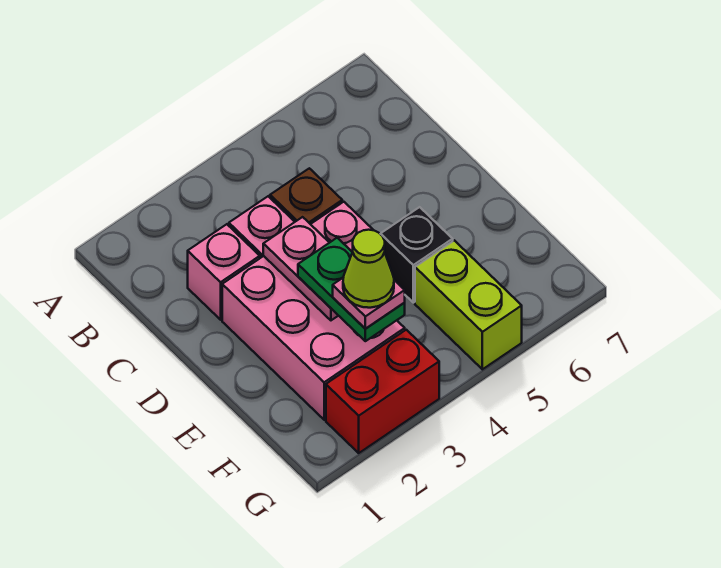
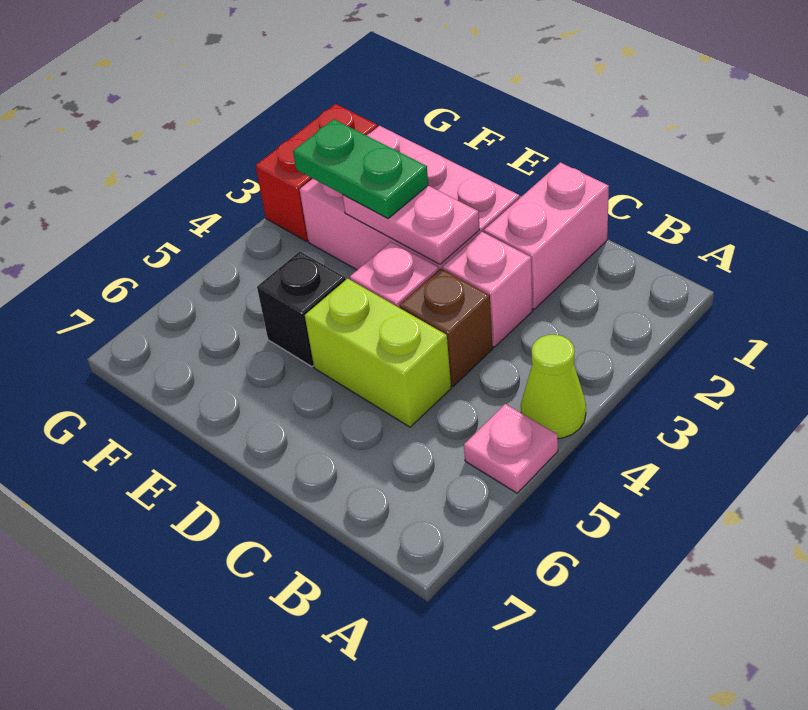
pink 1x1 brick [188,224,260,320] -> pink 1x2 brick [484,163,609,309]
pink 1x1 plate [333,277,405,329] -> pink 1x1 plate moved to [464,404,558,493]
lime 1x1 cone [343,230,394,308] -> lime 1x1 cone moved to [521,335,586,438]
lime 1x2 brick [415,240,522,369] -> lime 1x2 brick moved to [305,279,451,427]

